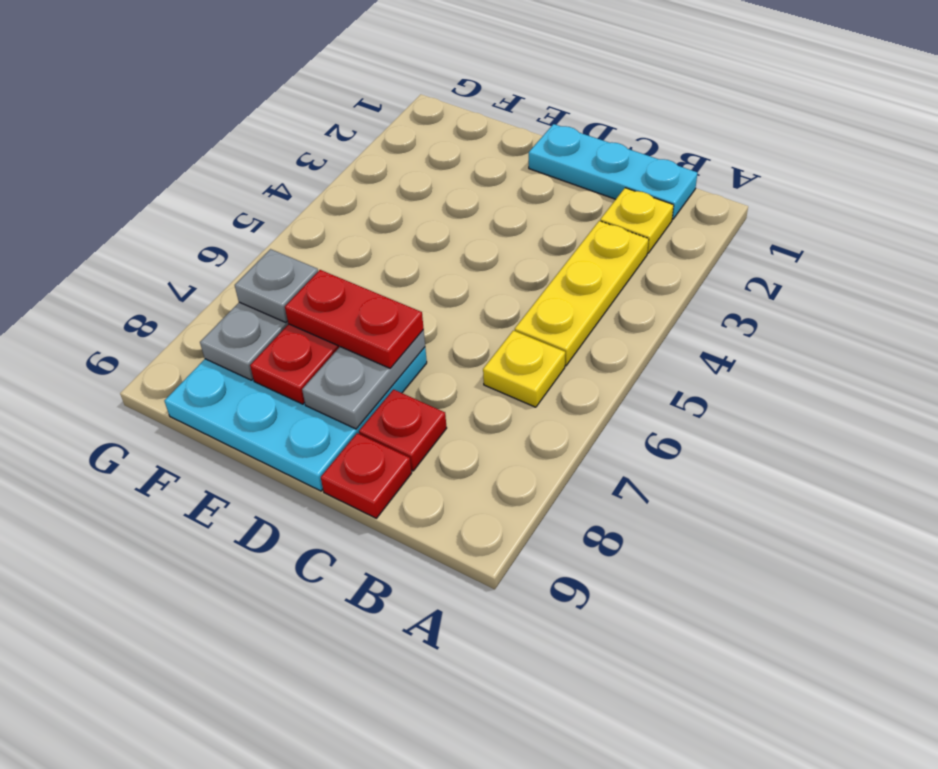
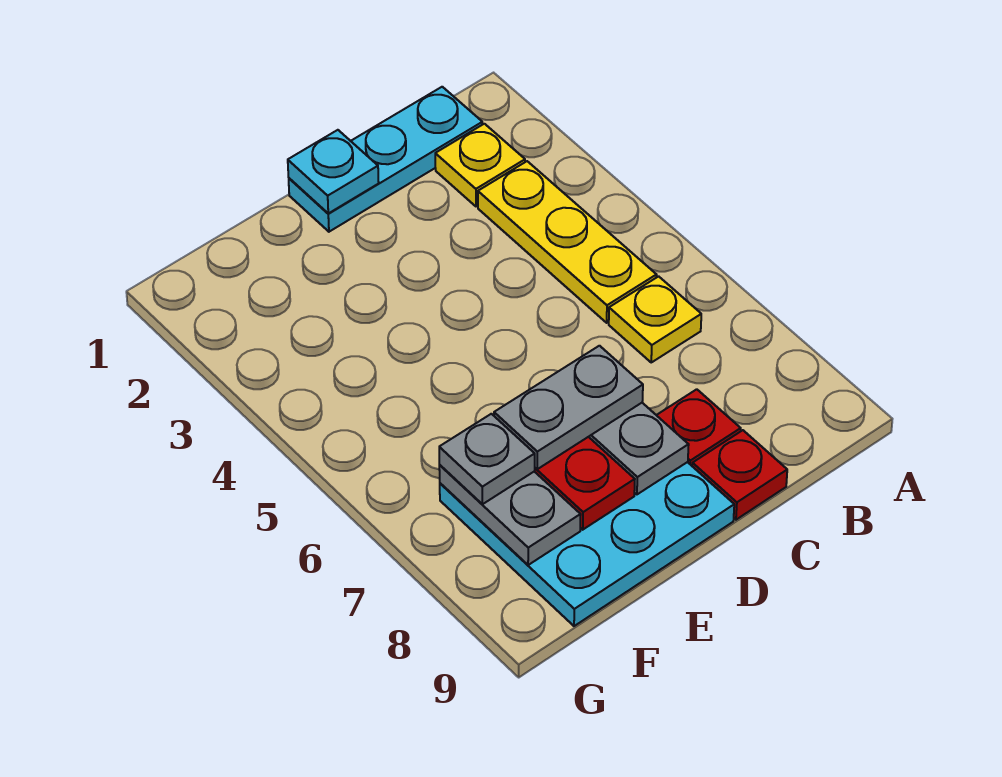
none -> cyan 1x1 plate [288,130,379,213]
red 1x2 plate [285,270,424,368] -> grey 1x2 plate [494,346,643,469]

